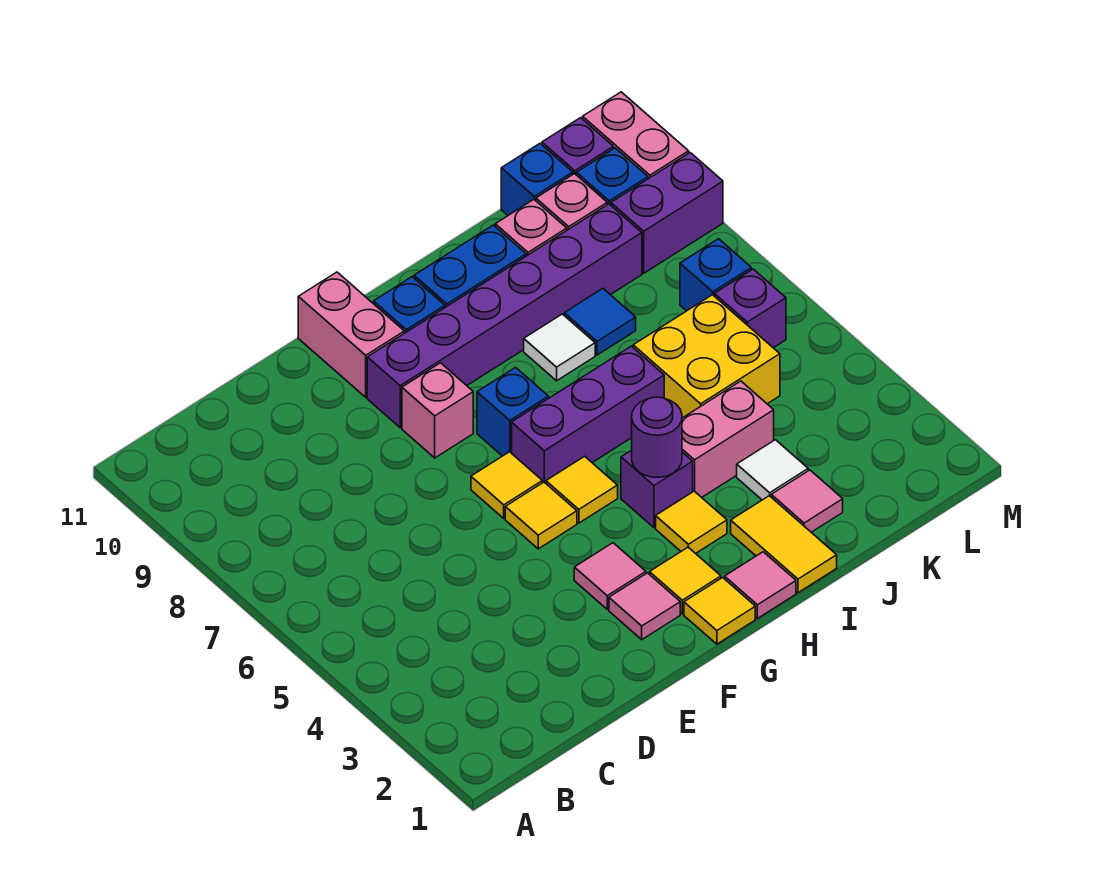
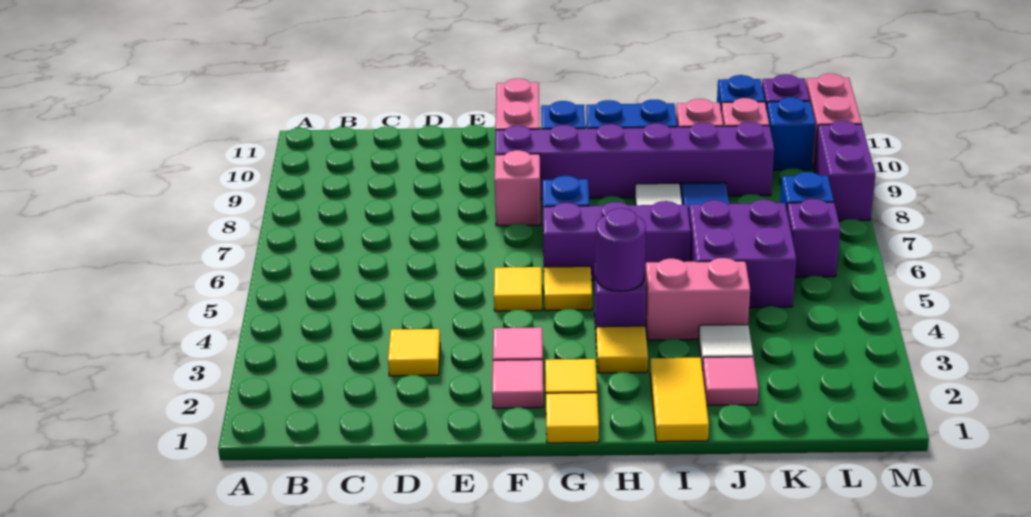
yellow 1x1 tile [471,452,542,518] -> yellow 1x1 tile moved to [388,329,440,376]
pink 1x1 tile [725,552,796,618] -> none
yellow 2x2 brick [633,295,780,418] -> purple 2x2 brick [689,200,796,308]
purple 1x2 brick [611,153,723,273] -> purple 1x2 brick turned to [814,121,875,221]

